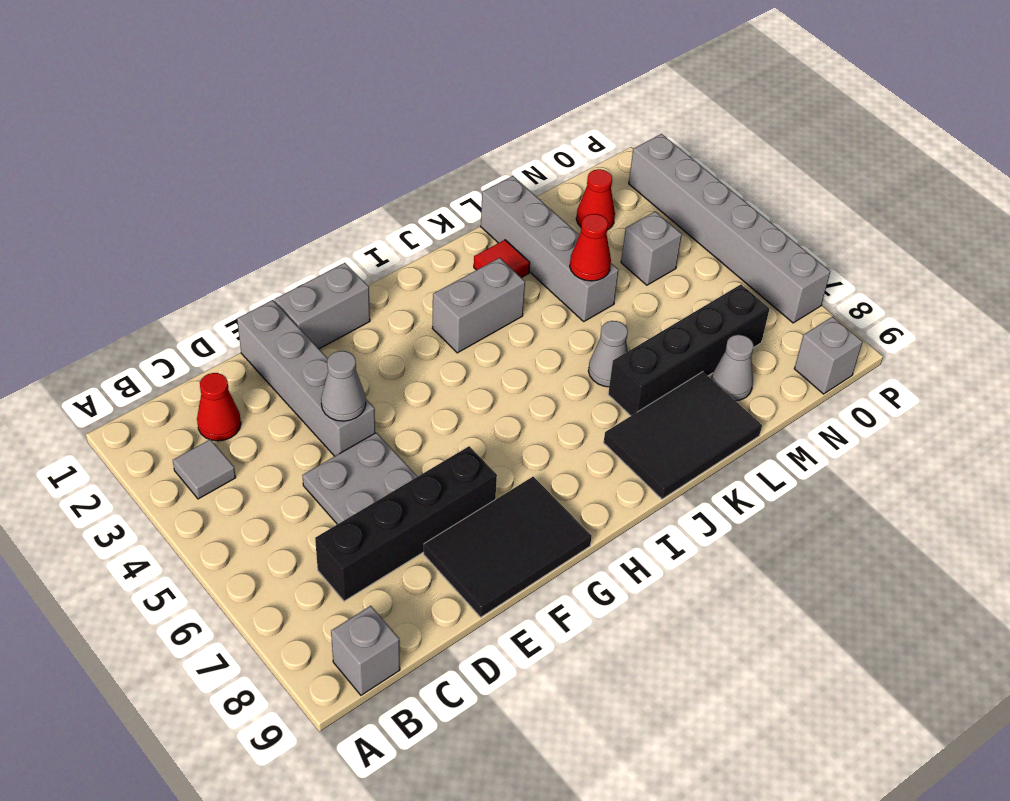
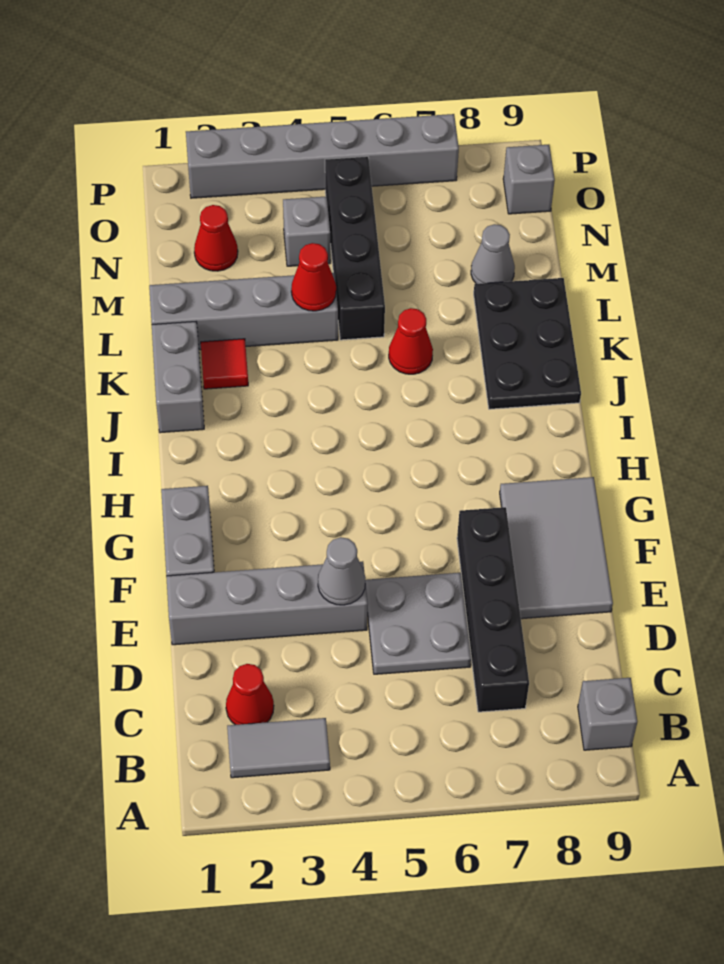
grey 1x1 tile [173,439,236,499] -> grey 1x2 tile [227,718,330,778]
black 2x3 tile [424,477,592,617] -> grey 2x3 tile [500,477,613,619]
grey 1x2 brick [433,258,525,353] -> grey 1x2 brick moved to [152,322,204,433]
black 2x3 tile [604,372,762,499] -> black 2x3 plate [474,278,581,409]
grey 1x1 cone [588,321,628,387] -> red 1x1 cone [389,308,433,374]
black 1x4 brick [608,285,769,416] -> black 1x4 brick moved to [325,156,385,340]

